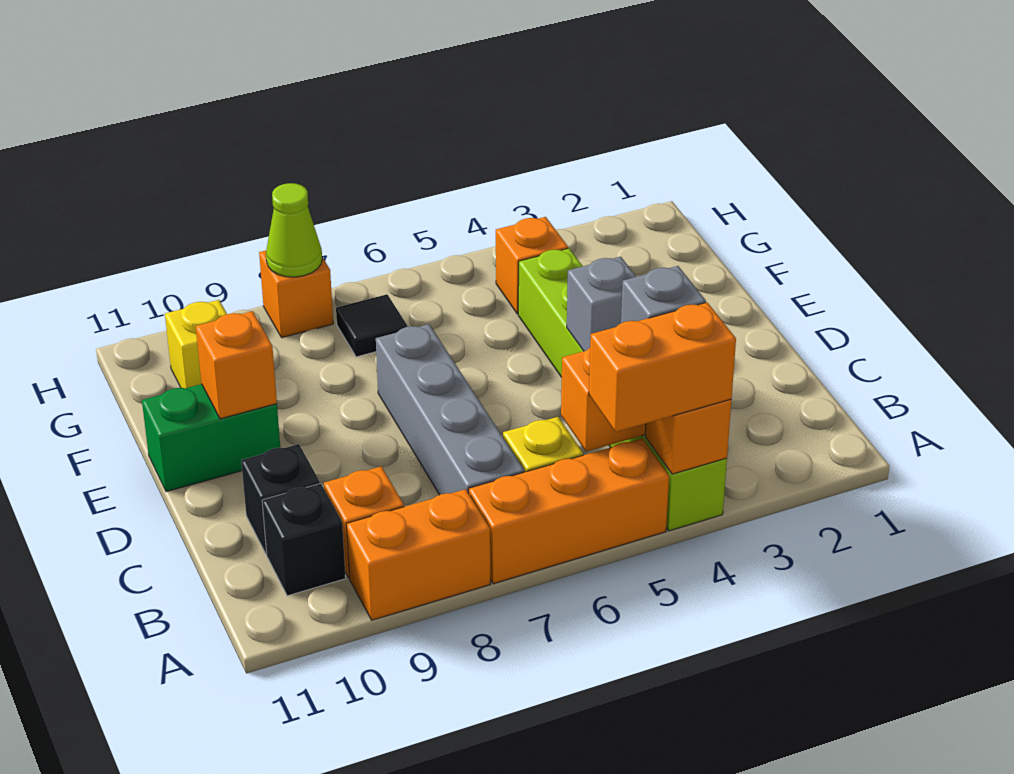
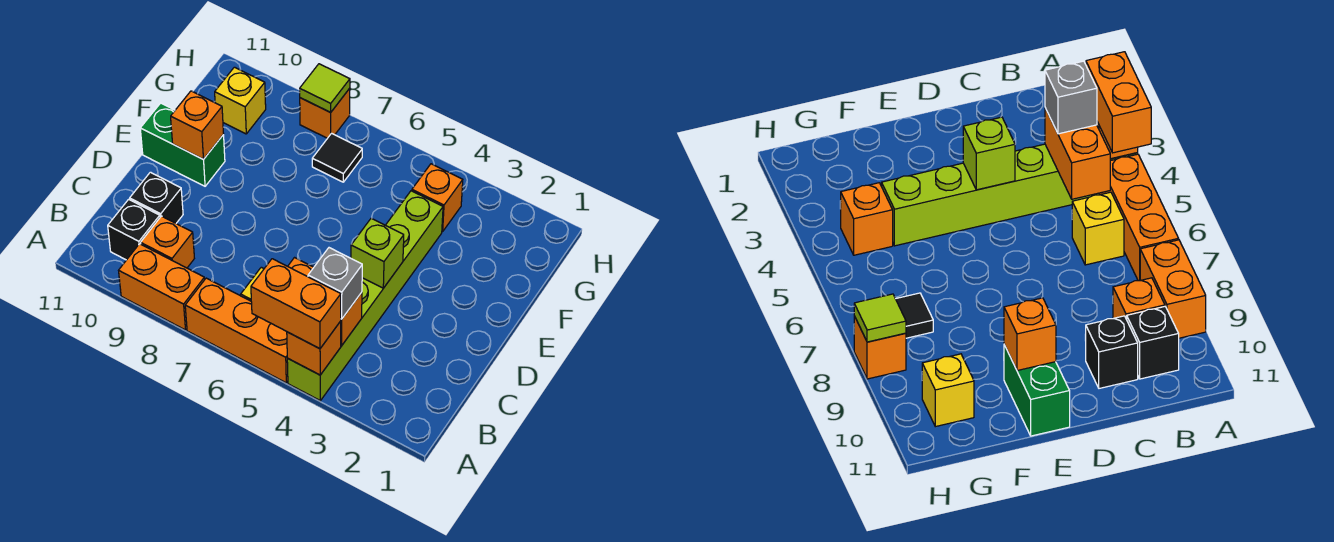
grey 1x4 brick [376,324,524,495] -> none
grey 1x1 brick [567,257,636,351] -> lime 1x1 brick [351,218,404,288]
lime 1x1 cone [266,183,322,277] -> lime 1x1 tile [300,64,350,112]

